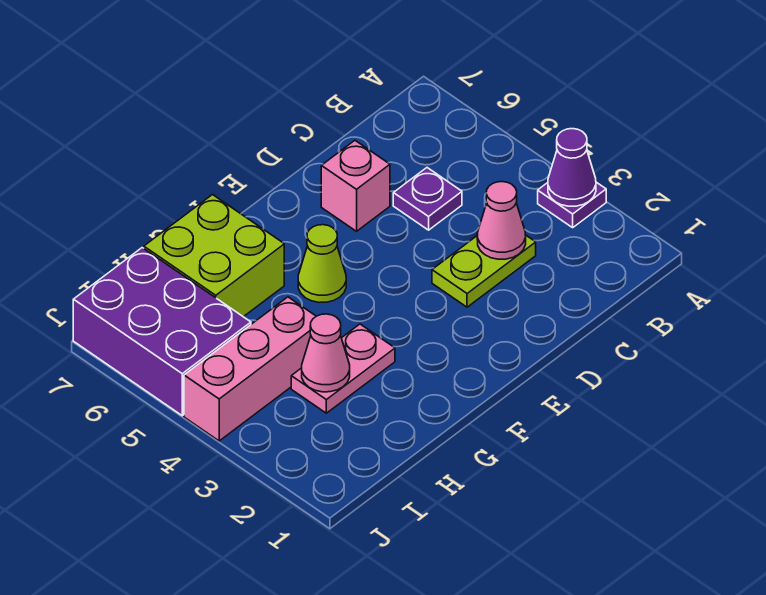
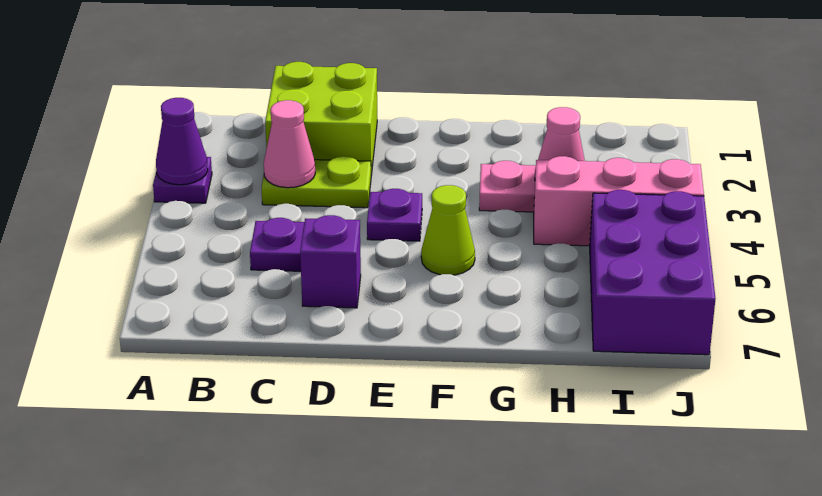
pink 1x1 brick [321,140,390,231] -> purple 1x1 brick [300,215,361,308]
none -> purple 1x1 plate [367,189,422,241]
lime 2x2 brick [144,195,284,317] -> lime 2x2 brick moved to [265,62,377,175]

